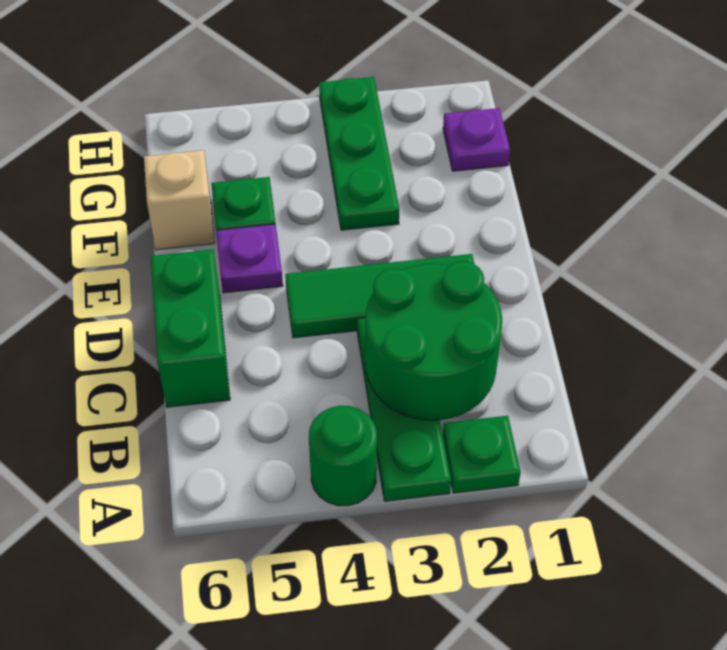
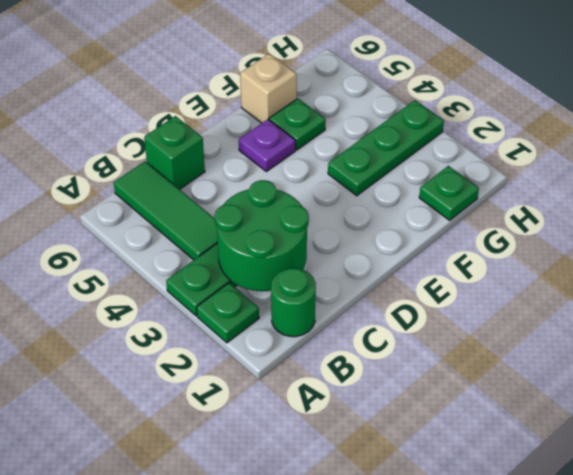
green 1x1 round brick [309,406,377,506] -> green 1x1 round brick moved to [271,268,316,337]
green 1x2 brick [150,249,230,407] -> green 1x1 brick [144,116,205,189]
green 1x3 tile [285,254,474,338] -> green 1x3 tile moved to [114,161,218,260]
purple 1x1 plate [443,108,510,171] -> green 1x1 plate [419,166,479,220]

